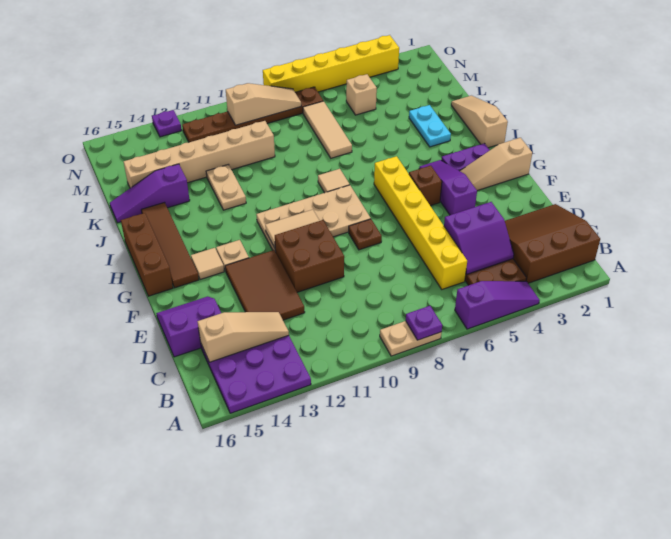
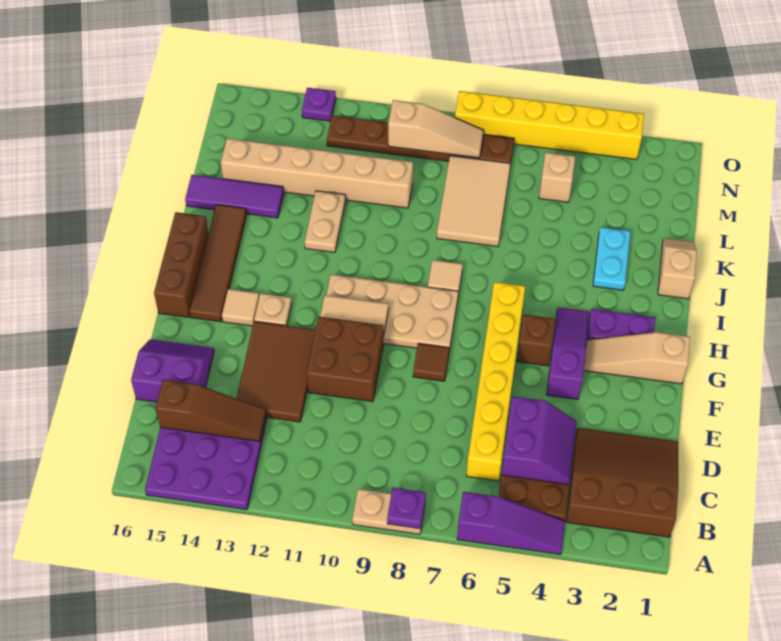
purple 2x2 slope [444,202,514,274] -> purple 2x2 slope turned to [502,396,577,485]
tan 1x3 slope [198,312,289,362] -> brown 1x3 slope [156,380,266,441]
brown 1x1 plate [349,219,382,250] -> brown 1x1 tile [413,343,449,381]
tan 1x3 slope [451,96,508,148] -> tan 1x2 slope [658,238,697,299]
tan 1x3 tile [303,101,352,158] -> tan 2x3 tile [437,156,510,247]
purple 1x3 slope [110,164,190,223] -> purple 1x3 tile [185,175,284,218]

